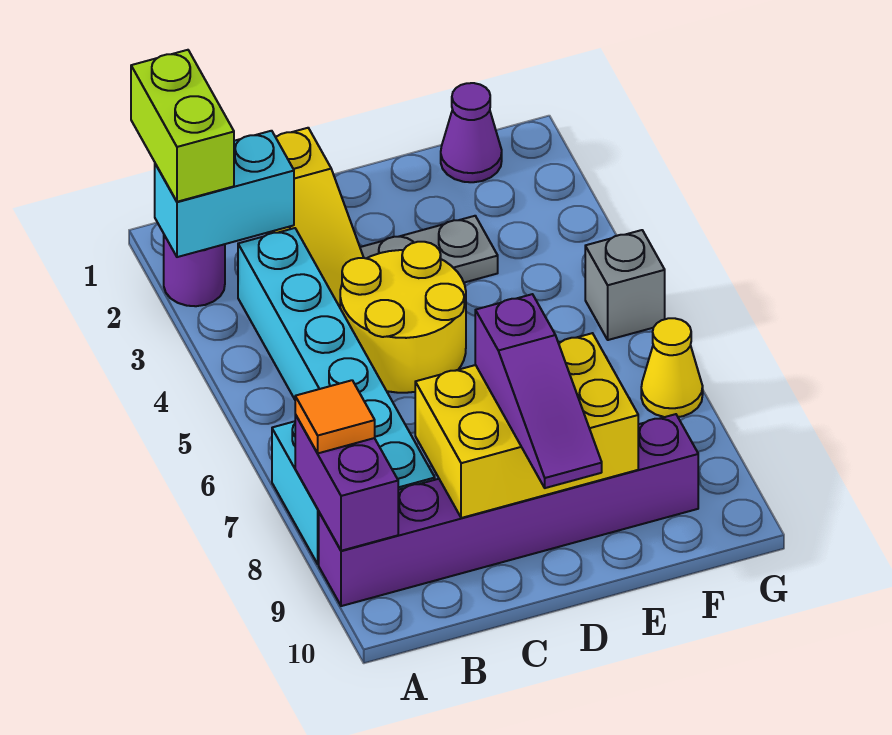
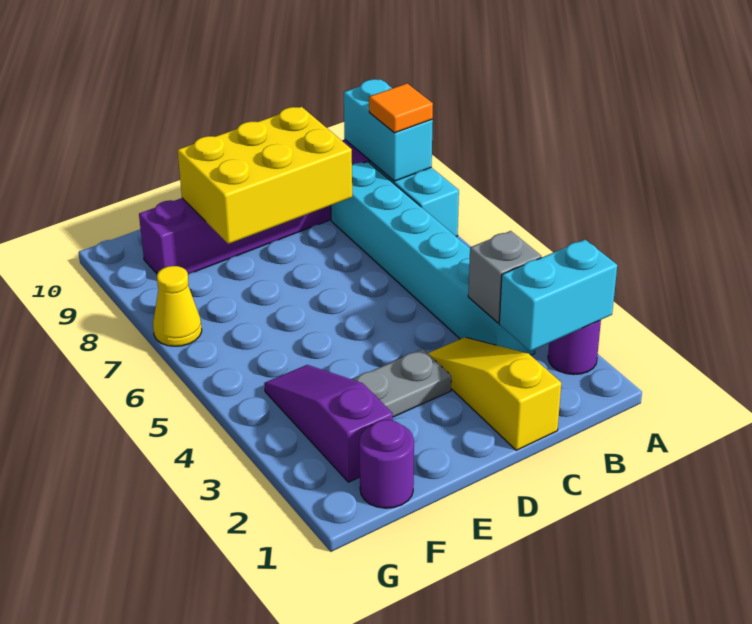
lime 1x2 brick [131,50,234,202] -> none
purple 1x2 brick [295,414,398,551] -> cyan 1x2 brick [344,79,433,181]
yellow 2x2 round brick [340,242,466,393] -> none
purple 1x3 slope [475,294,602,488] -> purple 1x3 slope moved to [264,365,393,482]
purple 1x1 cone [441,83,502,182] -> purple 1x1 round brick [359,420,414,508]
grey 1x1 brick [585,230,665,340] -> grey 1x1 brick moved to [468,231,541,323]

